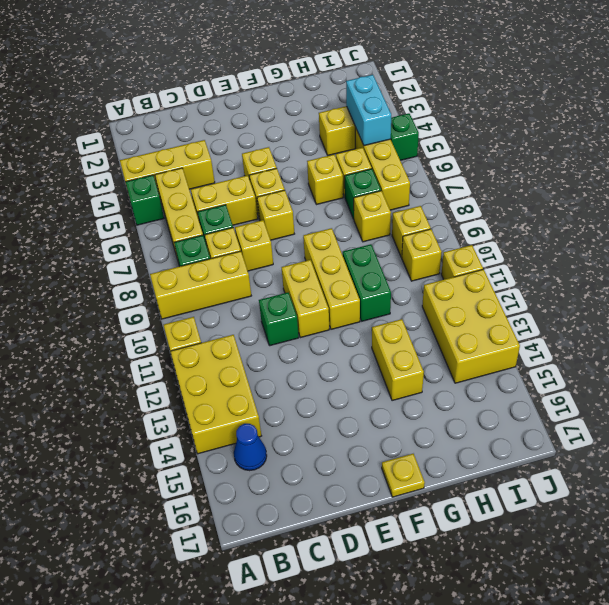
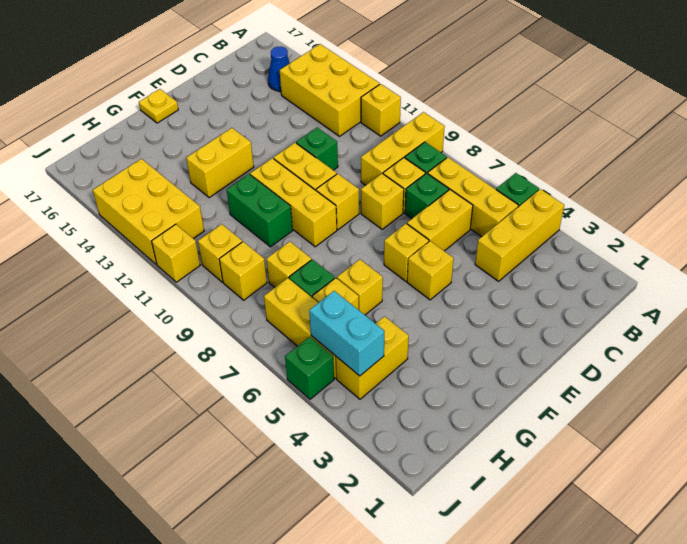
yellow 1x1 brick [257,190,294,240] -> yellow 1x1 brick moved to [316,174,359,230]
yellow 1x2 brick [372,319,424,401] -> yellow 1x2 brick turned to [186,128,254,198]

